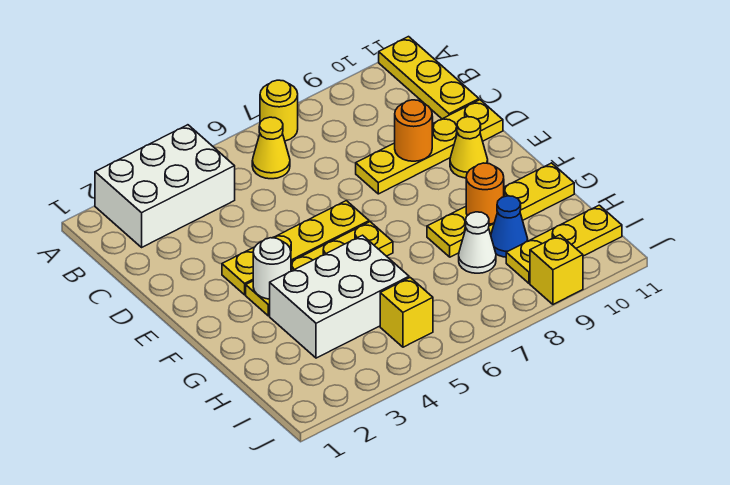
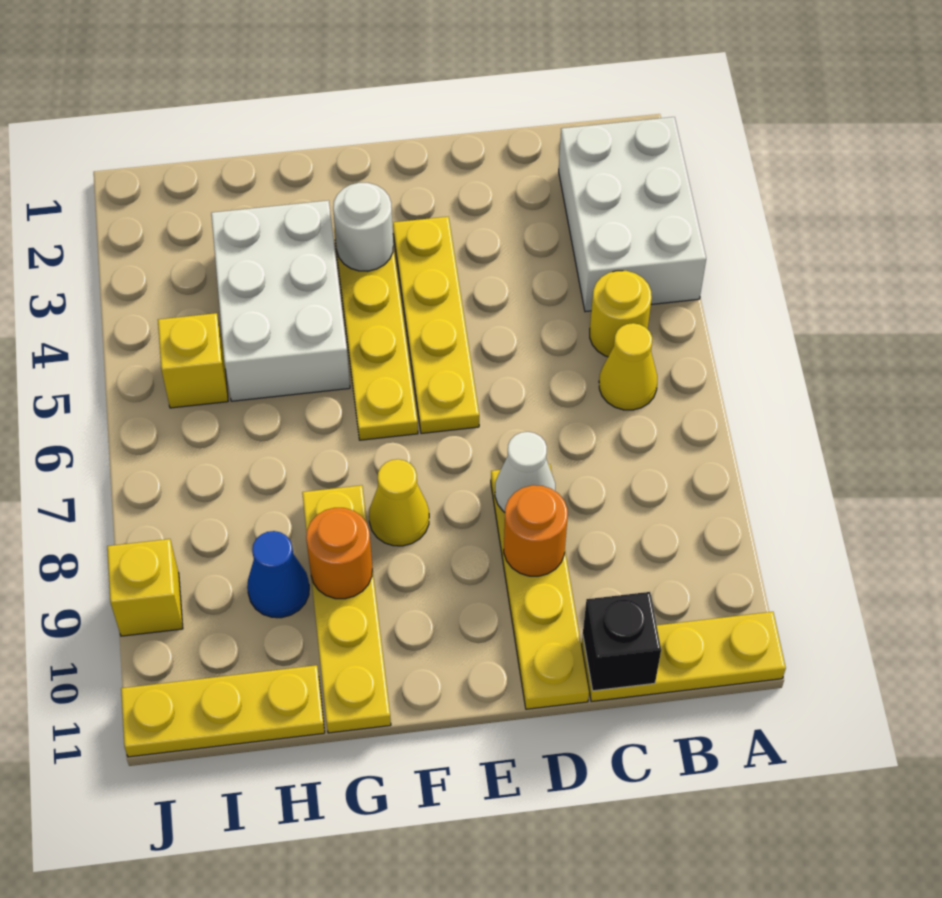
yellow 1x1 round brick [260,80,298,141] -> yellow 1x1 round brick moved to [590,271,652,357]
none -> black 1x1 brick [583,592,661,691]
yellow 1x1 cone [450,117,488,178] -> yellow 1x1 cone moved to [369,459,429,546]
white 1x1 cone [459,212,496,273] -> white 1x1 cone moved to [495,432,555,512]
yellow 1x3 plate [506,205,622,283] -> yellow 1x3 plate turned to [121,665,325,757]

